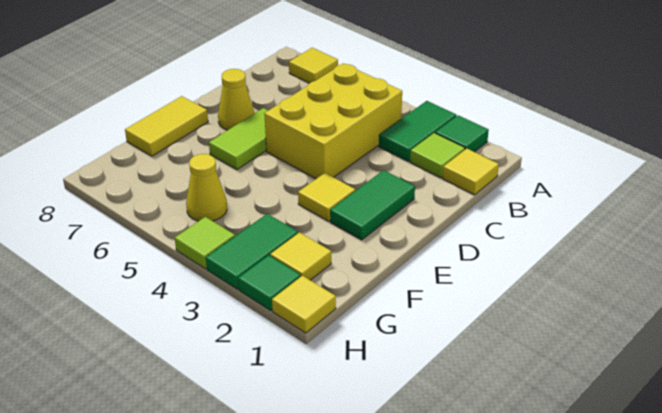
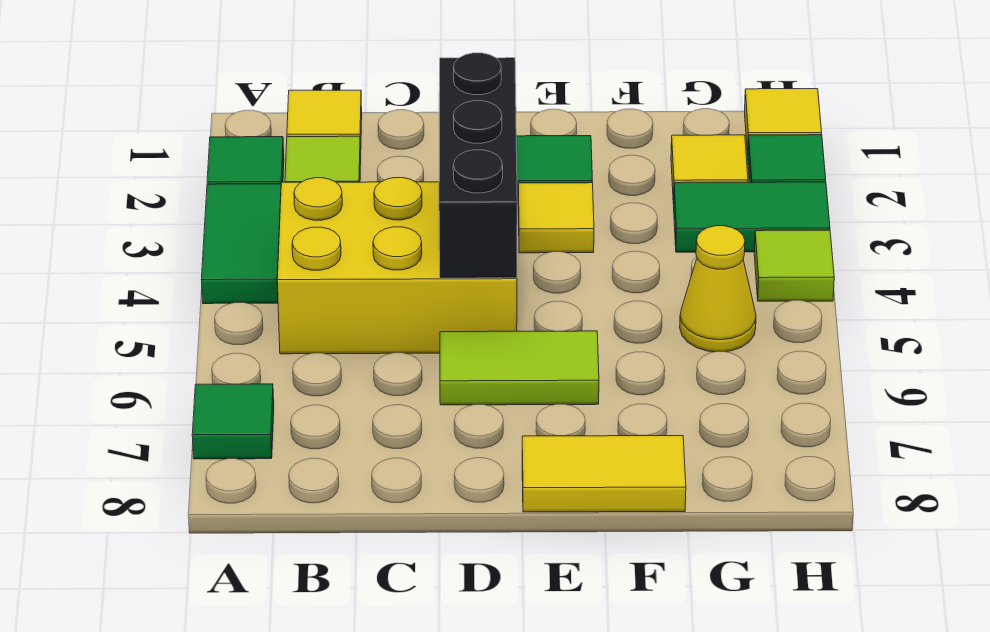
green 1x2 tile [379,101,456,162] -> green 1x2 tile turned to [202,184,281,304]
yellow 1x1 tile [289,48,338,83] -> green 1x1 tile [192,384,274,459]
none -> black 1x3 brick [439,53,517,278]
yellow 1x1 cone [218,69,254,130] -> none

